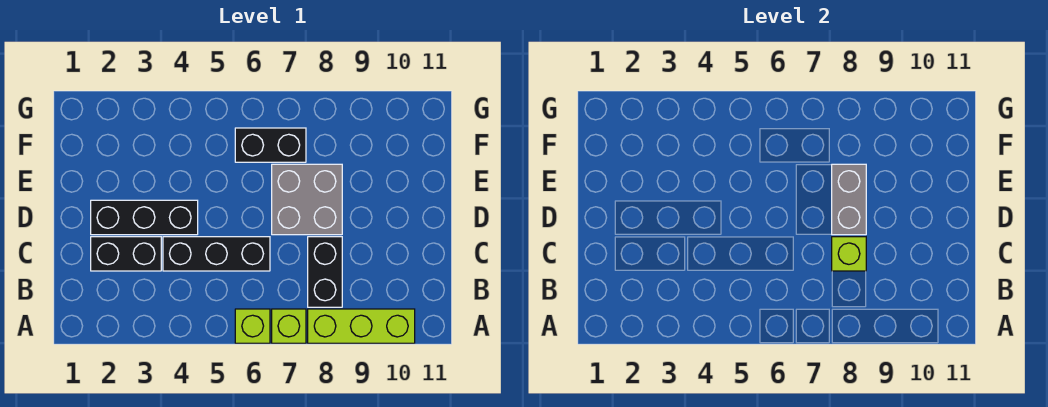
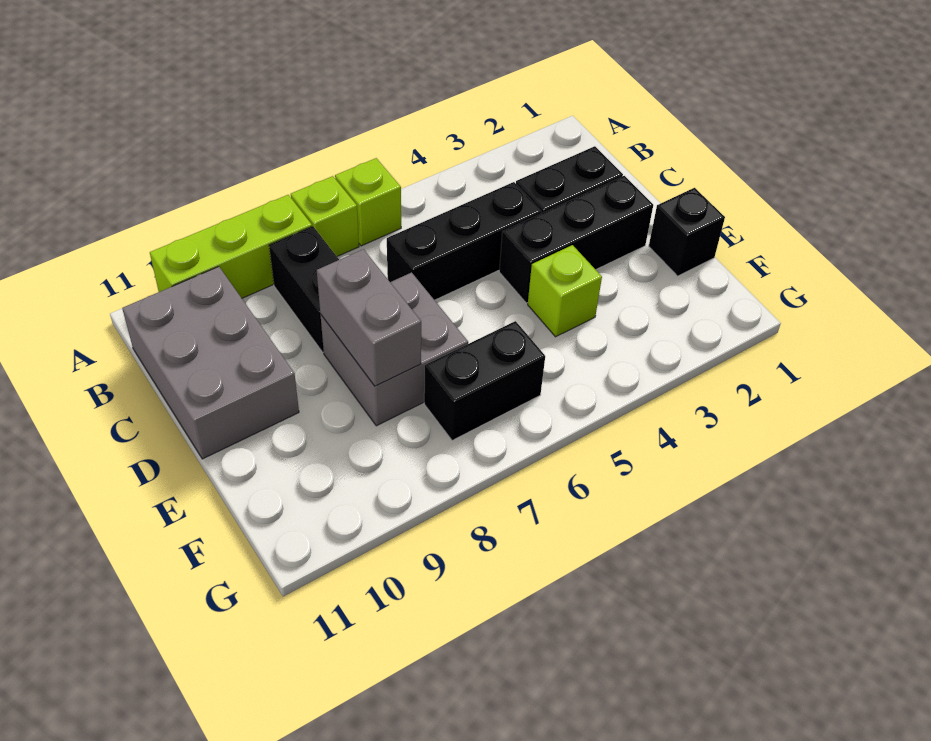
none -> grey 2x3 brick [122,267,299,459]
lime 1x1 brick [832,237,866,271] -> lime 1x1 brick moved to [528,245,602,337]
none -> black 1x1 brick [649,188,725,276]

